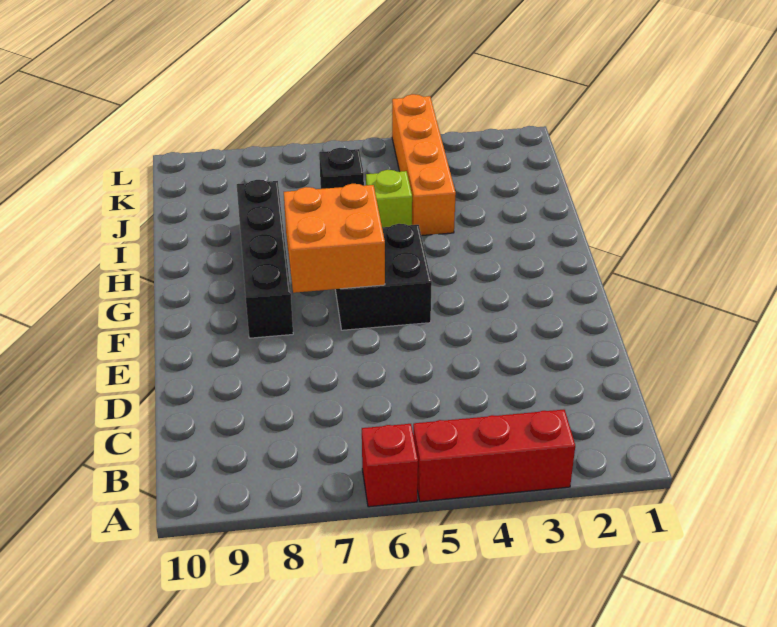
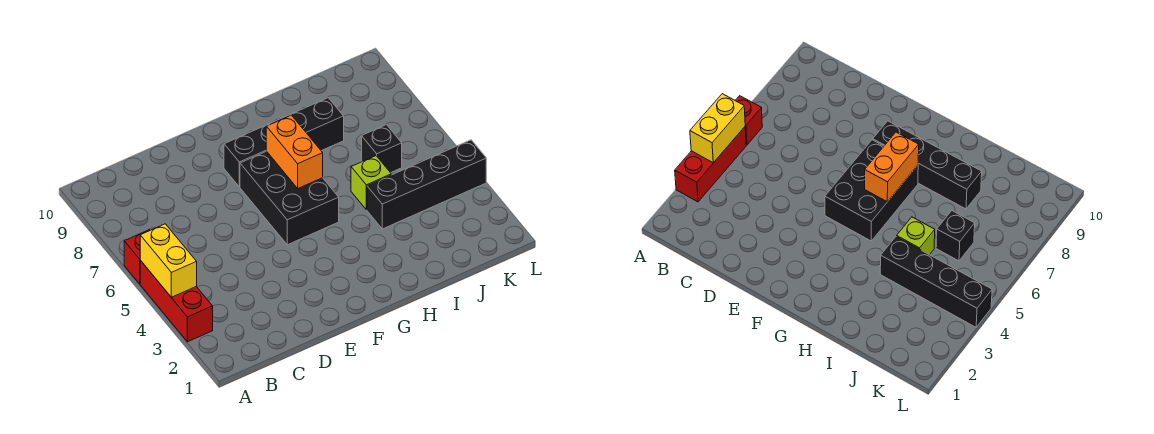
none -> yellow 1x2 brick [140,224,197,297]
black 2x2 brick [335,224,432,330] -> black 2x3 brick [240,151,339,245]
orange 2x2 brick [284,184,385,293] -> orange 1x2 brick [266,115,323,188]
orange 1x4 brick [392,94,456,236] -> black 1x4 brick [367,140,486,229]

